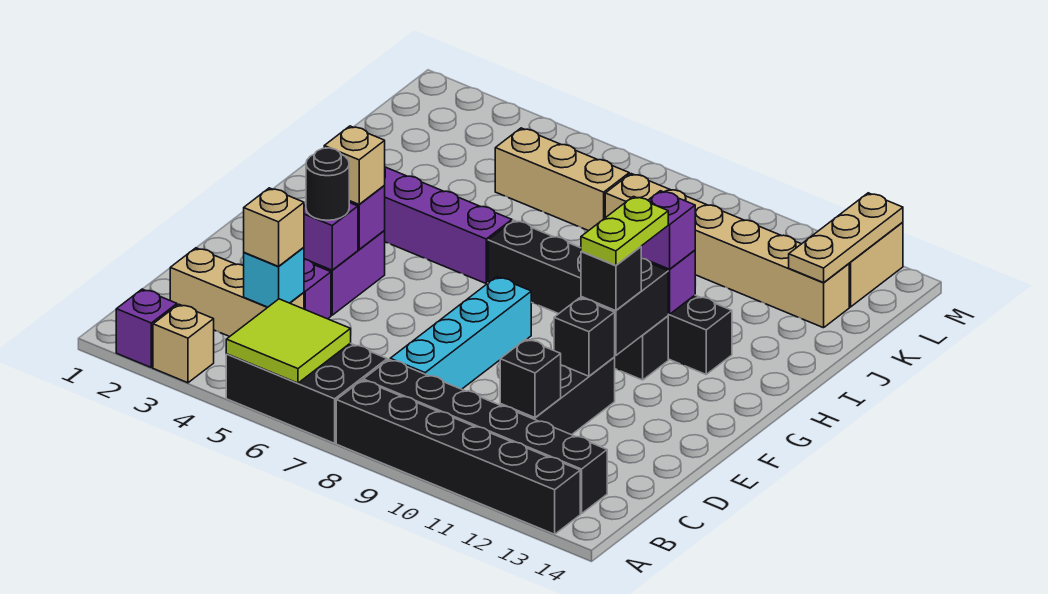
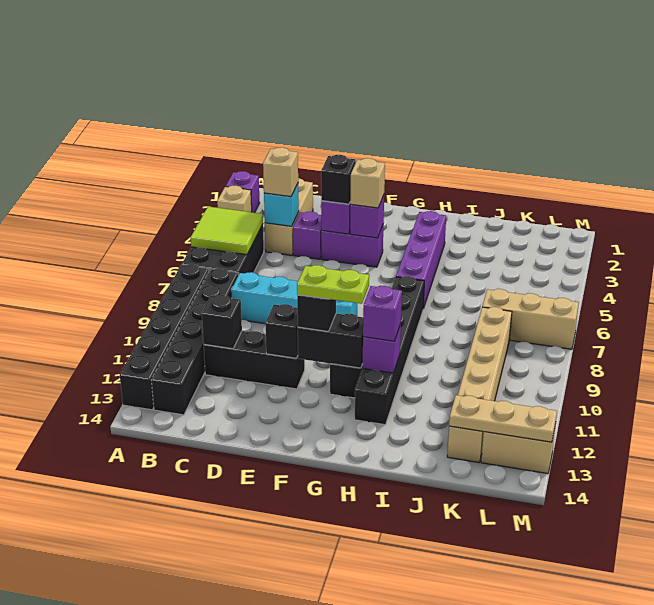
black 1x1 round brick [306,148,349,220] -> black 1x1 brick [321,155,356,204]
tan 1x3 brick [495,128,629,231] -> tan 1x3 brick turned to [482,289,579,349]

